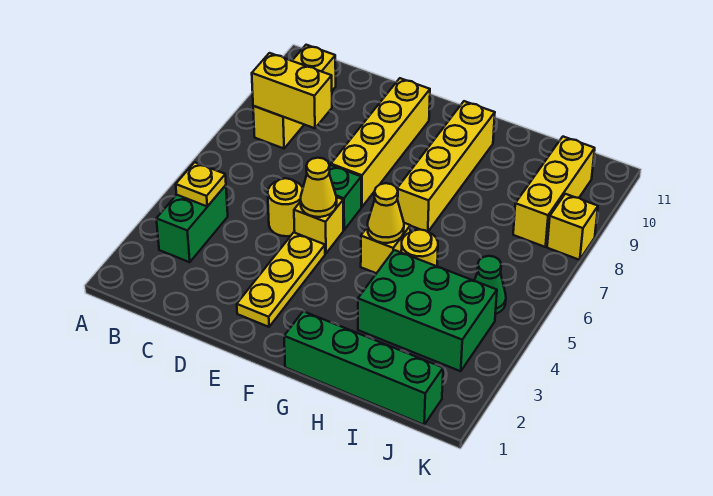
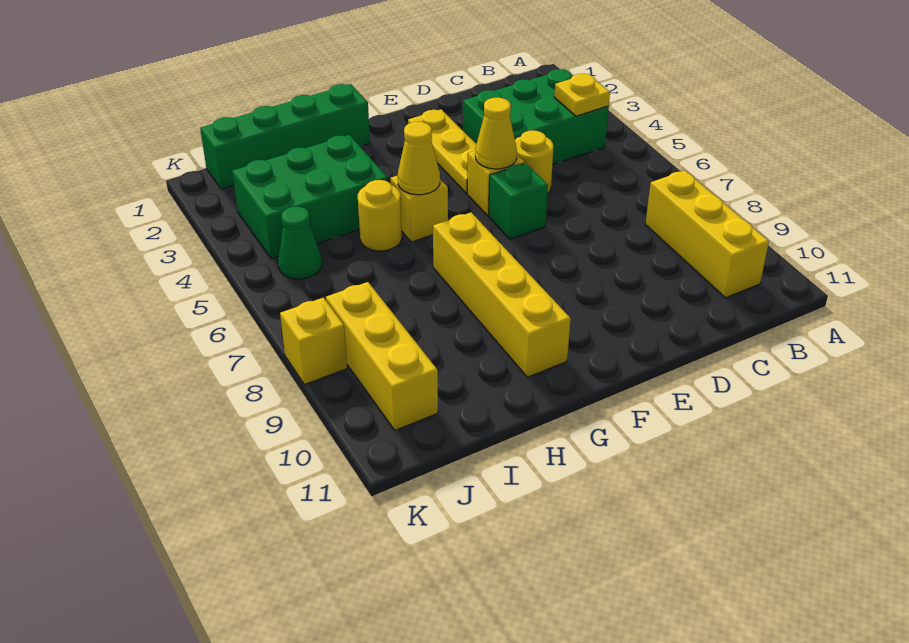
green 1x2 brick [156,185,228,262] -> green 2x3 brick [463,69,609,164]
yellow 1x2 brick [252,53,332,128] -> none
yellow 1x4 brick [331,78,430,207] -> none

